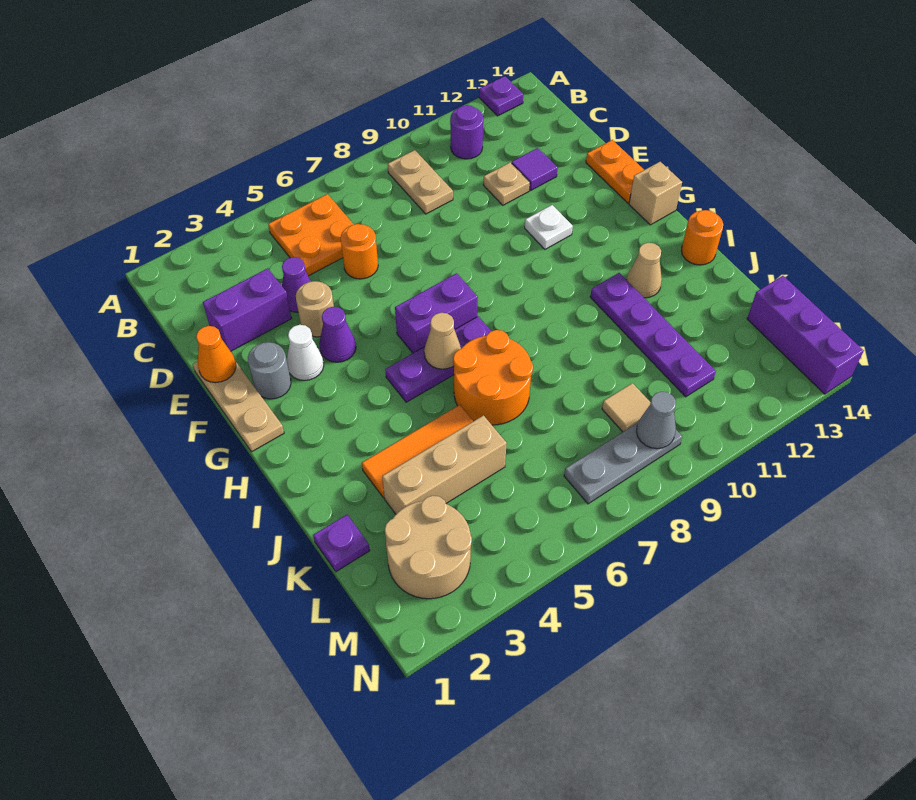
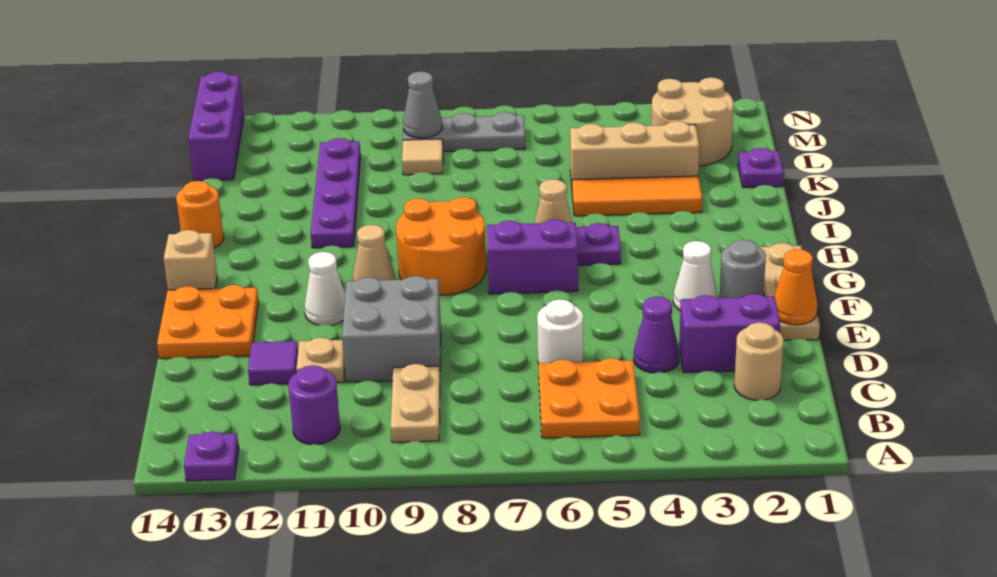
orange 1x1 round brick [341,224,378,279] -> white 1x1 round brick [537,299,583,364]
none -> grey 2x2 brick [342,276,441,382]
tan 1x1 round brick [296,281,334,337] -> tan 1x1 round brick moved to [734,323,784,400]
orange 1x2 plate [586,140,644,203] -> orange 2x2 plate [157,285,259,359]
purple 1x1 cone [319,307,356,362] -> none
white 1x1 plate [525,205,573,249] -> white 1x1 cone [304,252,345,325]
orange 2x2 round brick [453,330,533,425] -> orange 2x2 round brick moved to [396,197,486,295]
tan 1x1 cone [627,243,662,298] -> tan 1x1 cone moved to [353,225,396,281]

